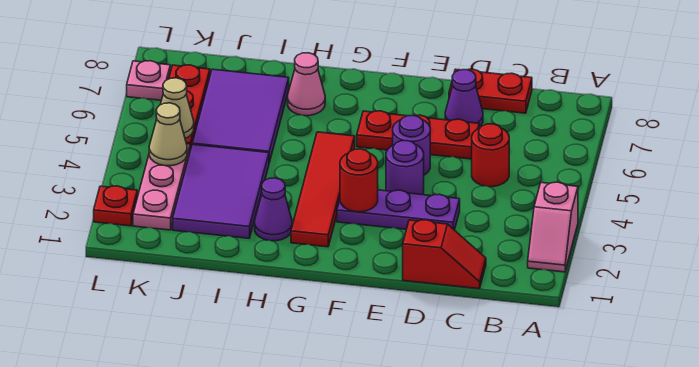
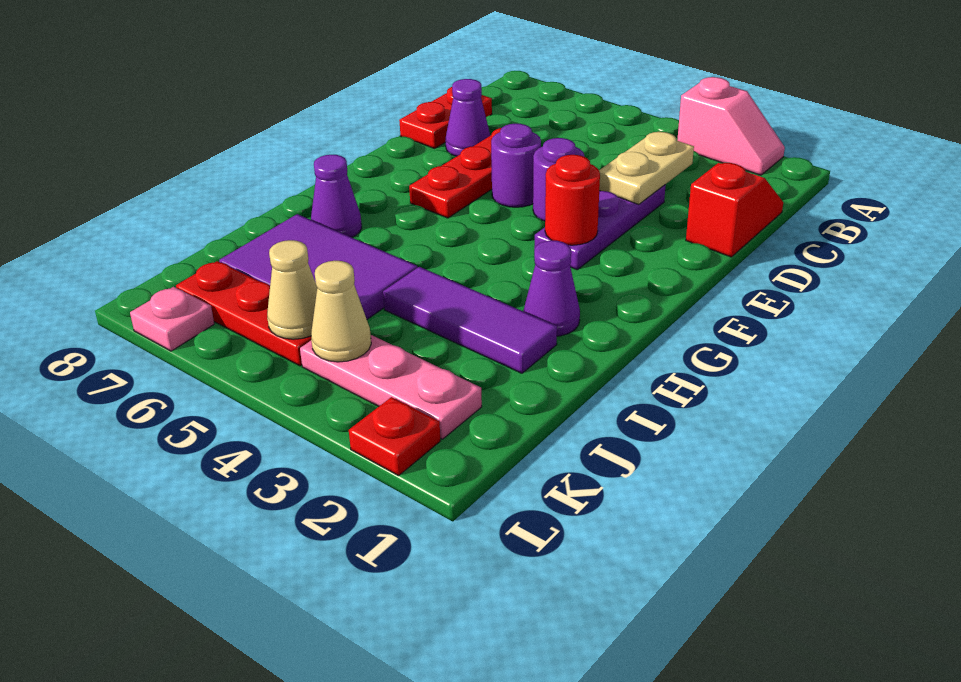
none -> tan 1x2 plate [599,132,694,204]
red 1x1 round brick [472,124,509,187] -> none
red 1x4 tile [291,132,355,247] -> none
pink 1x1 cone [288,53,325,116] -> purple 1x1 cone [311,155,362,237]
purple 2x3 tile [173,144,269,238] -> purple 1x3 tile [383,267,557,373]

